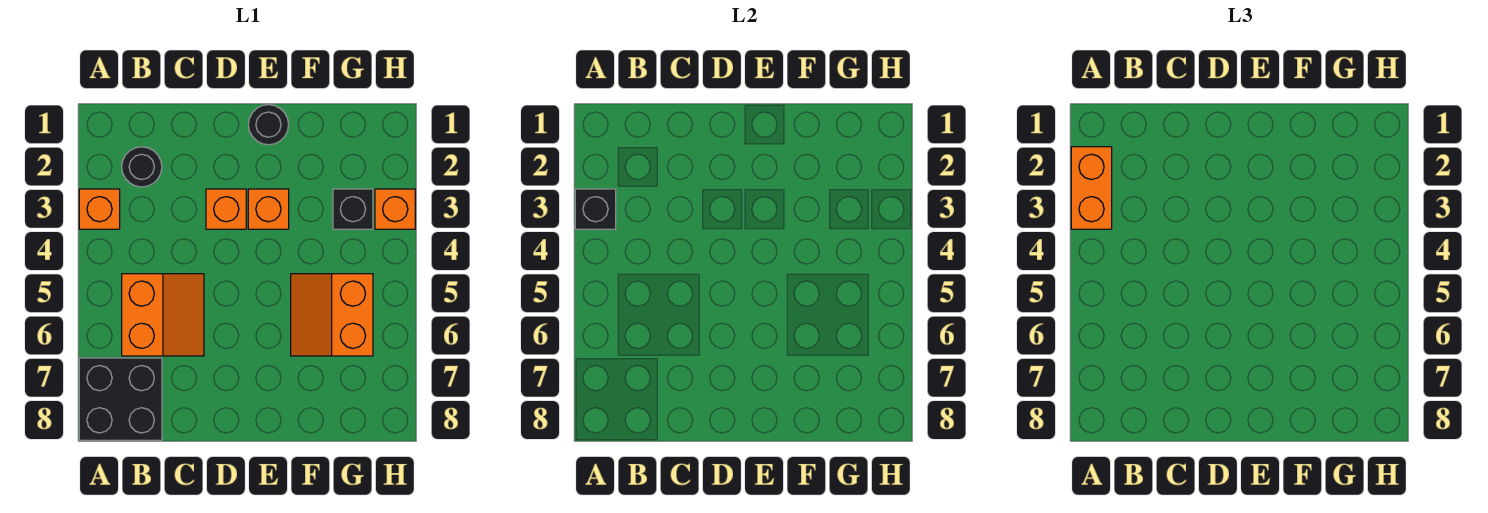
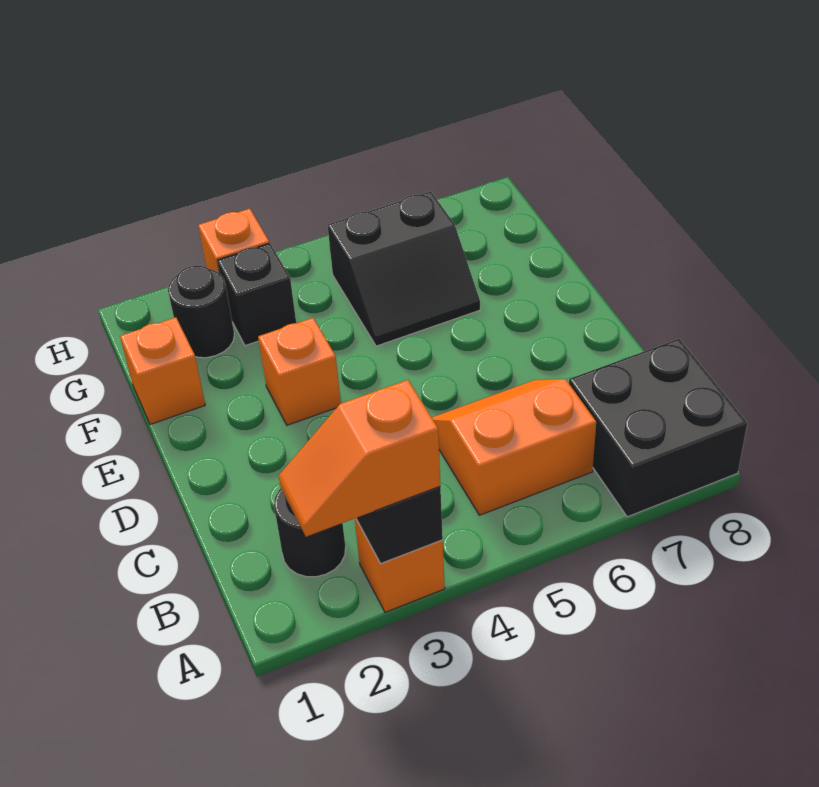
orange 1x2 brick [1071,147,1112,229] -> orange 1x2 slope [279,380,440,537]
orange 1x1 brick [206,189,246,229] -> orange 1x1 brick moved to [120,317,205,424]
black 1x1 round brick [248,105,289,145] -> black 1x1 round brick moved to [168,265,234,358]
orange 2x2 slope [291,274,373,356] -> black 2x2 slope [327,191,480,346]

